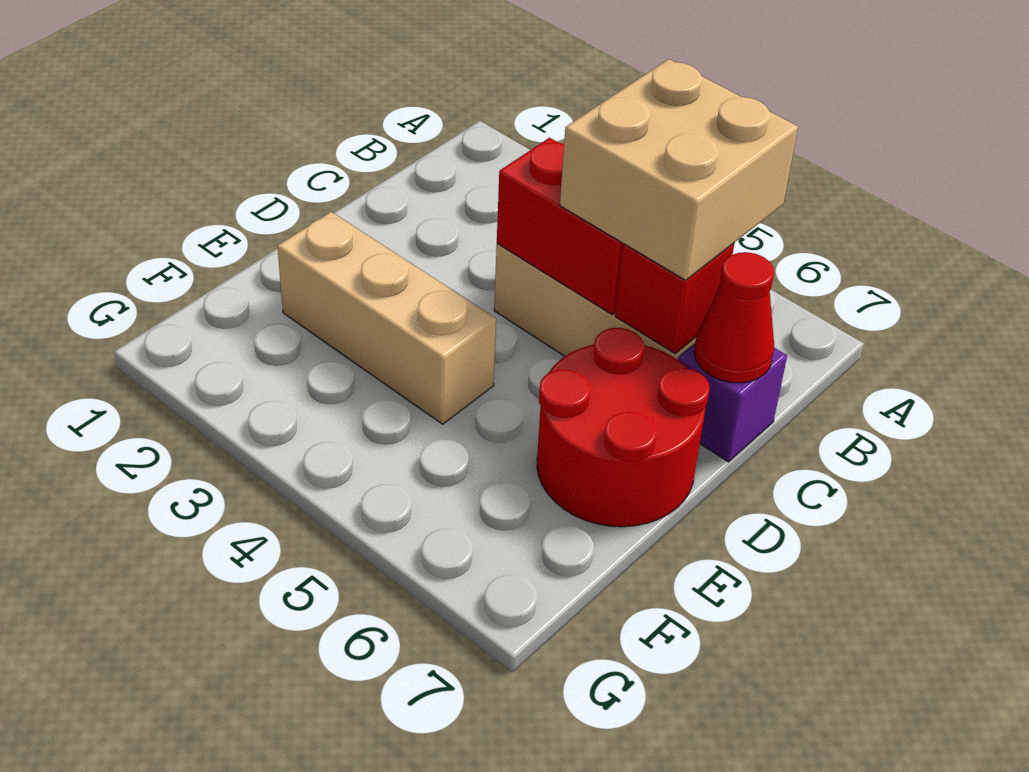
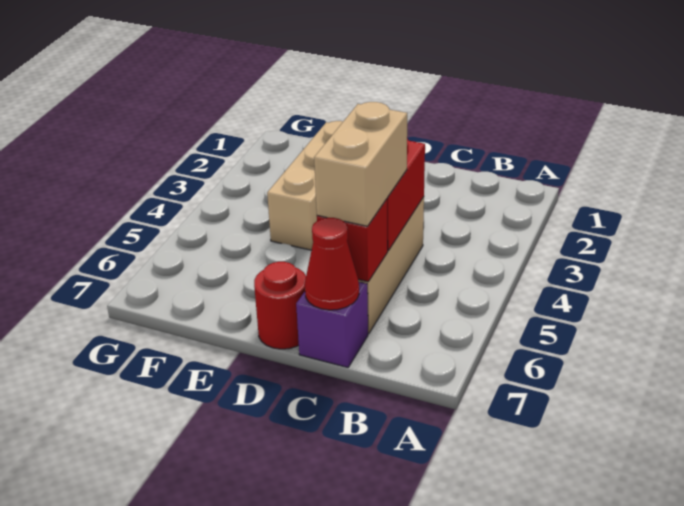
tan 2x2 brick [560,59,798,280] -> tan 1x2 brick [314,102,407,226]
red 2x2 round brick [537,328,710,527] -> red 1x1 round brick [254,262,306,349]

